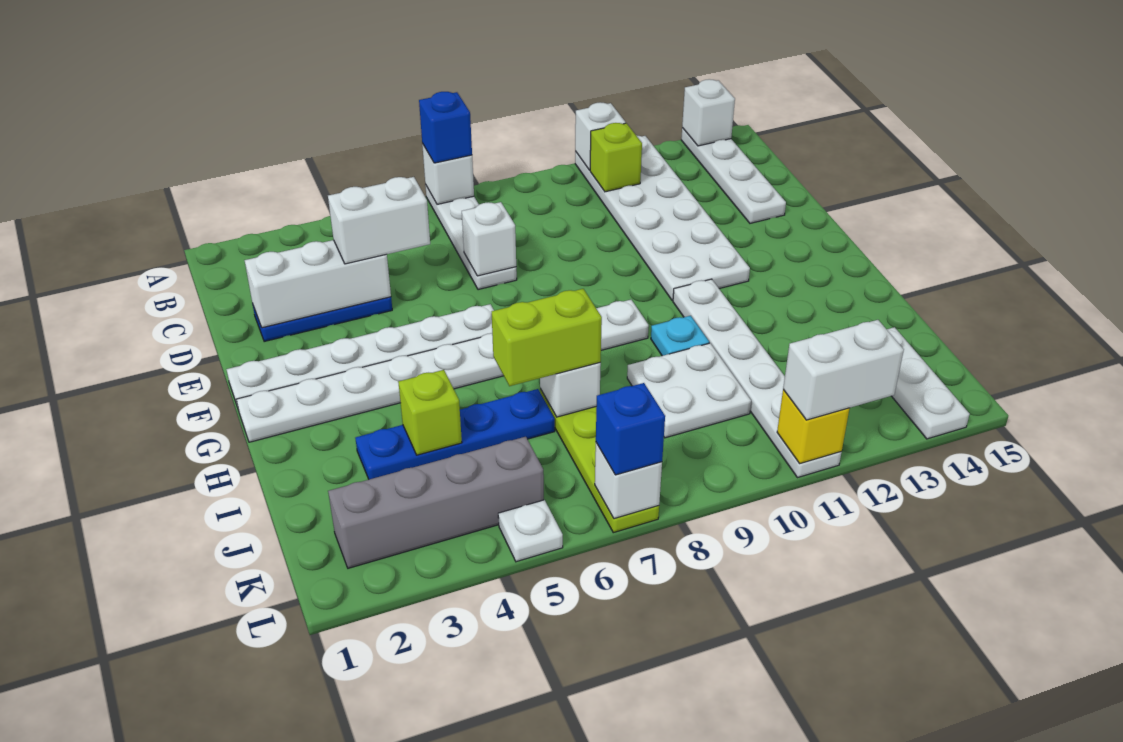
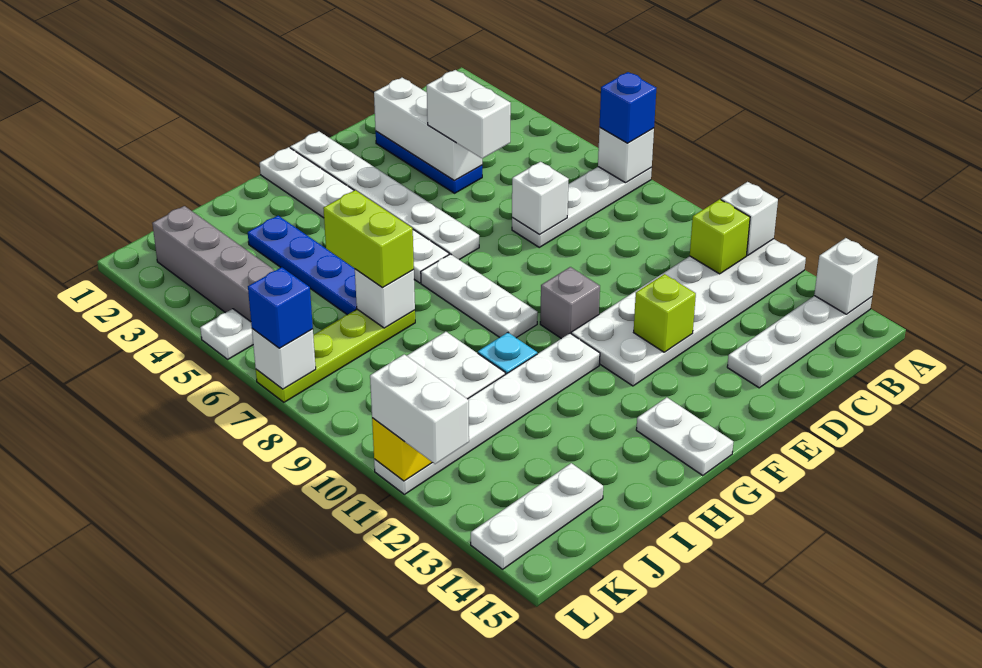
none -> grey 1x1 brick [540,267,600,339]
none -> white 1x2 plate [636,397,733,475]
lime 1x1 brick [398,370,462,455] -> lime 1x1 brick moved to [634,274,696,352]

